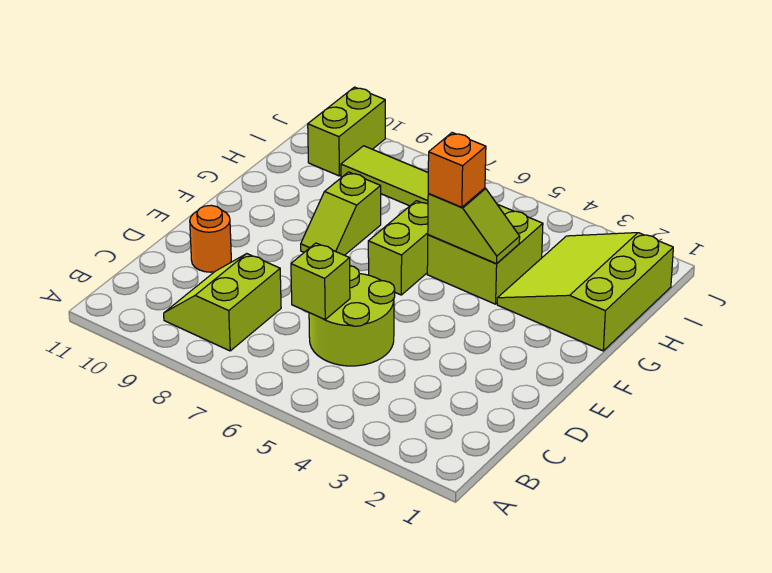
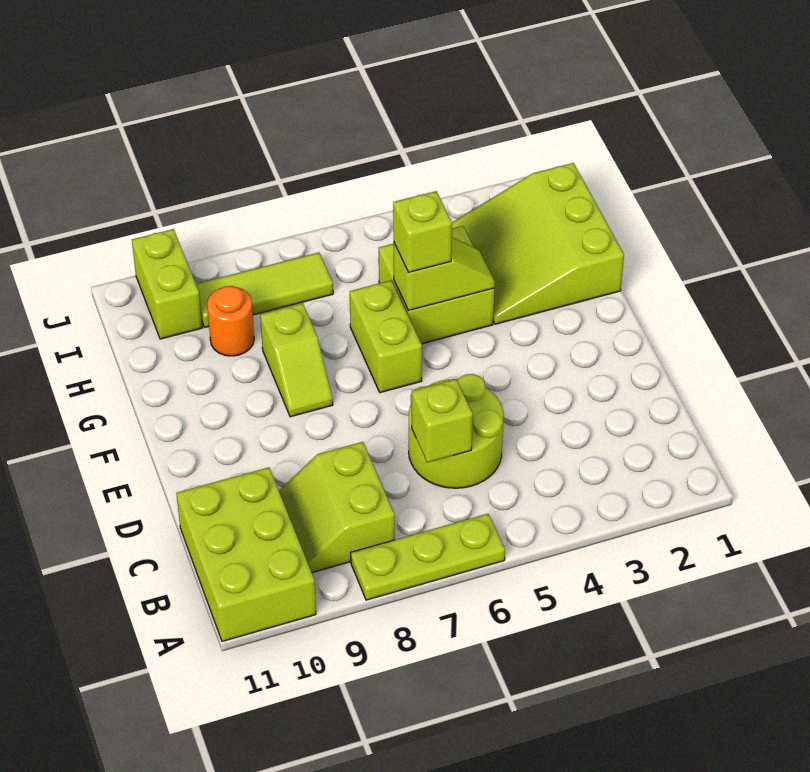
none -> lime 1x3 plate [351,514,505,600]
none -> lime 2x3 brick [176,467,316,641]
orange 1x1 round brick [190,205,231,272] -> orange 1x1 round brick moved to [207,286,254,356]
orange 1x1 brick [428,133,486,207] -> lime 1x1 brick [393,191,452,273]

